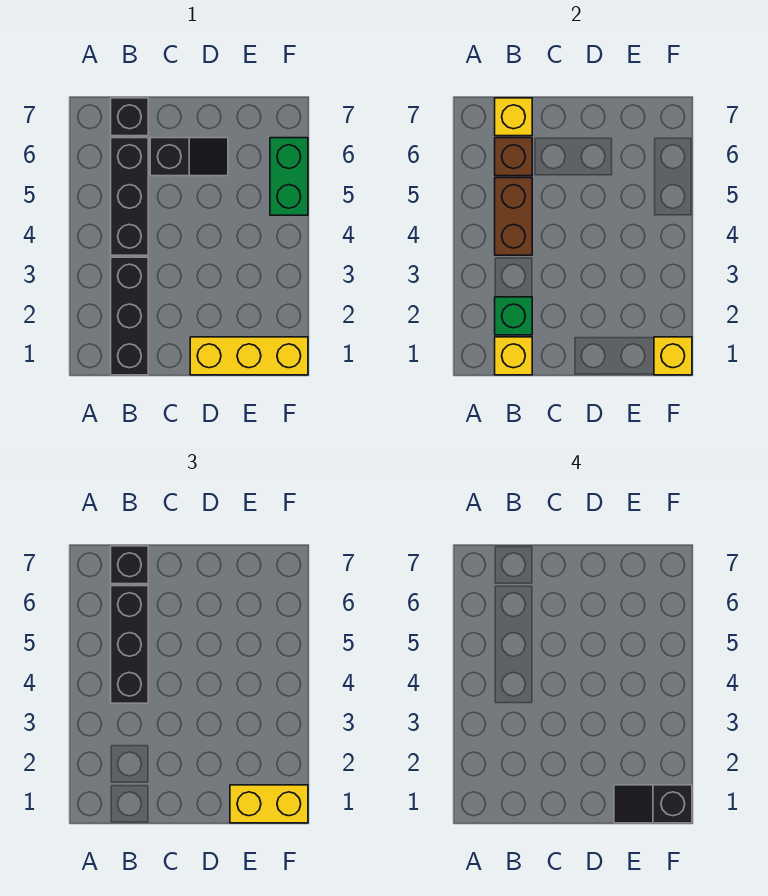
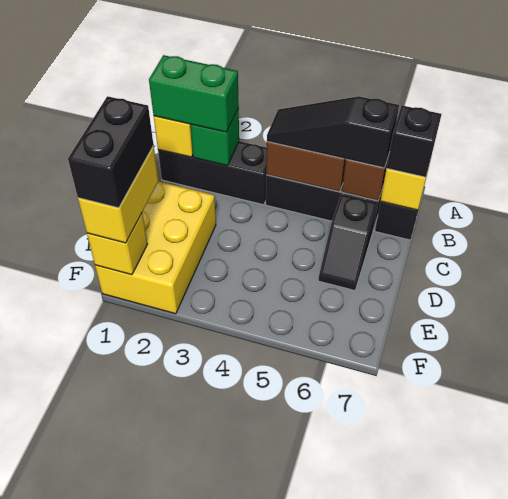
black 1x3 brick [111,586,148,703] -> black 1x3 slope [267,96,399,168]
yellow 1x3 brick [190,337,308,375] -> yellow 2x3 brick [95,181,216,314]
black 1x2 slope [614,785,692,823] -> black 1x2 brick [68,96,153,208]
green 1x2 brick [270,138,308,215] -> green 1x2 brick moved to [149,55,239,132]

